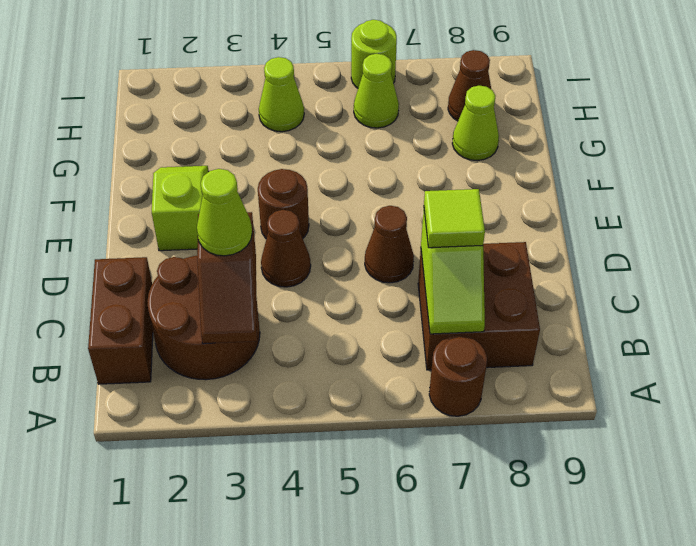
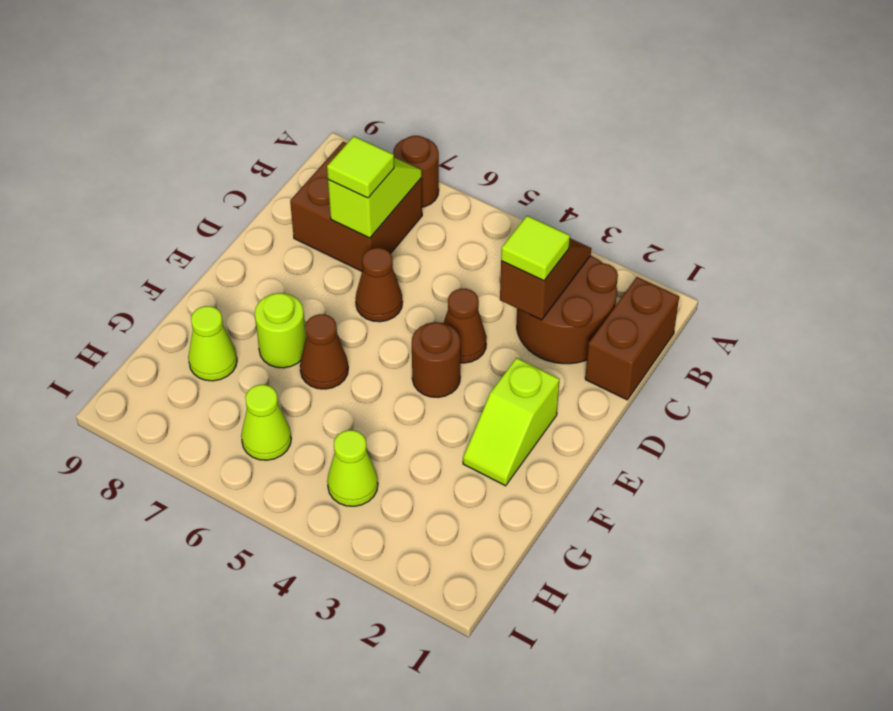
lime 1x1 cone [197,169,252,256] -> lime 1x1 tile [501,216,570,281]
brown 1x1 cone [448,50,491,121] -> brown 1x1 cone moved to [300,314,348,389]
lime 1x1 round brick [351,20,397,88] -> lime 1x1 round brick moved to [255,293,306,368]

